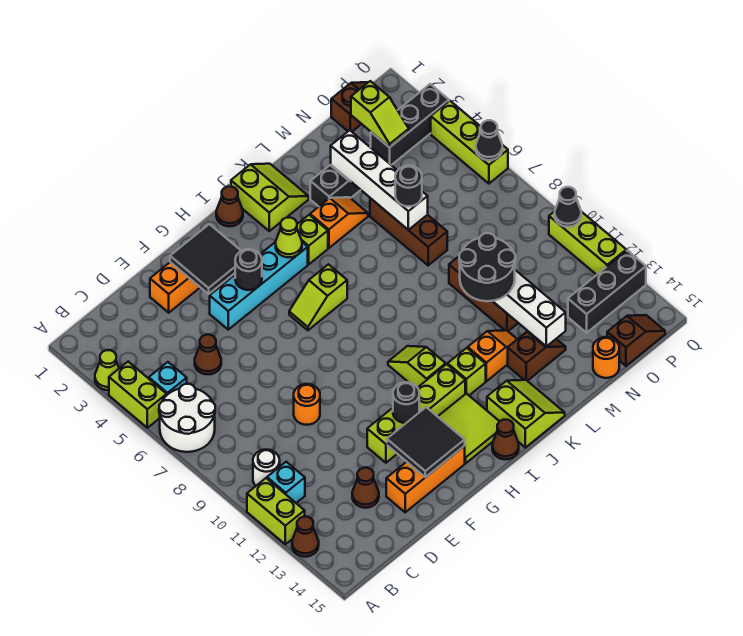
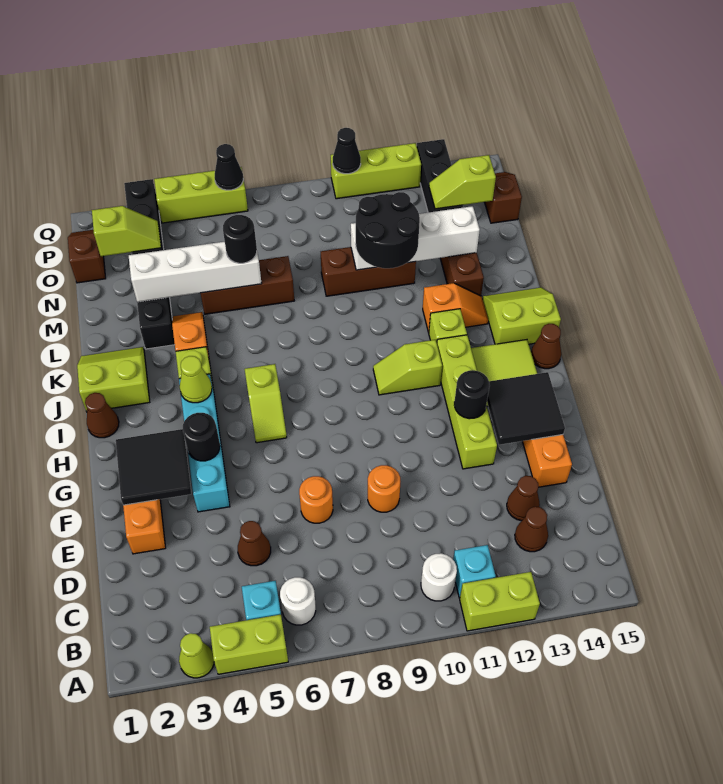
white 2x2 round brick [159,384,215,452] -> white 1x1 round brick [280,577,316,625]
brown 1x1 cone [292,517,319,557] -> brown 1x1 cone moved to [515,507,548,552]
orange 1x2 slope [468,330,517,381] -> orange 1x2 slope turned to [423,283,488,333]
orange 1x1 round brick [593,337,619,378] -> orange 1x1 round brick moved to [299,476,333,523]
none -> lime 1x2 slope [429,155,496,209]

